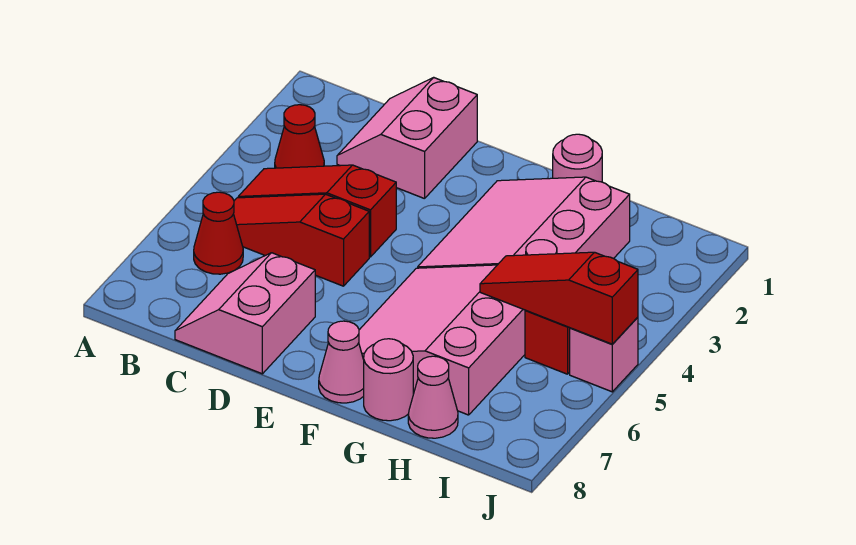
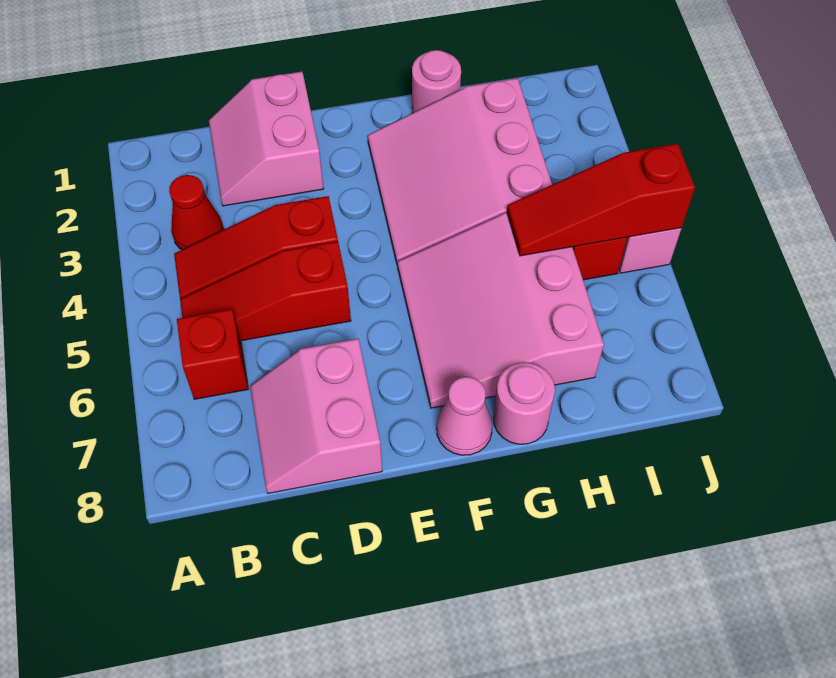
red 1x1 cone [194,192,243,274] -> red 1x1 brick [177,309,248,399]
pink 1x1 cone [408,356,458,438] -> none

